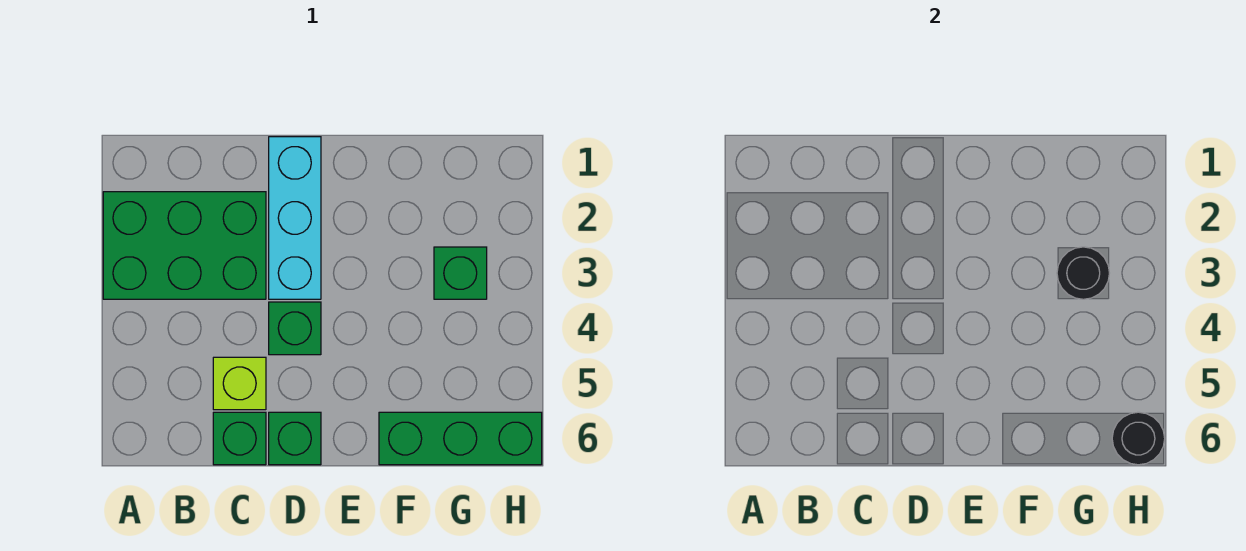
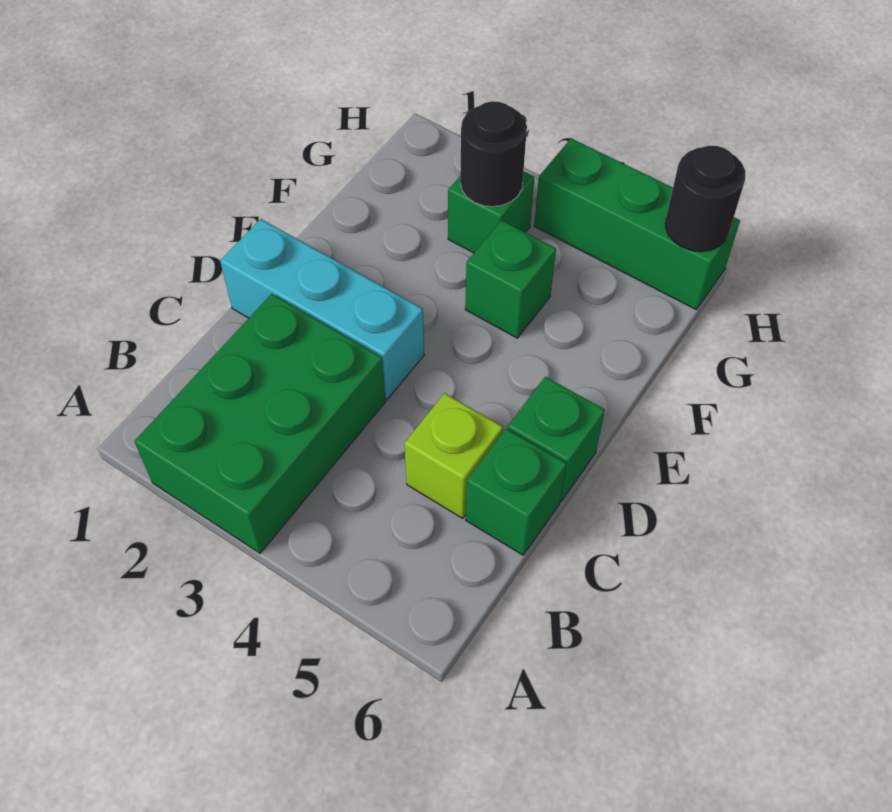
green 1x1 brick [269,302,321,355] -> green 1x1 brick moved to [465,221,556,338]
green 1x3 brick [379,412,542,465] -> green 1x3 brick turned to [534,138,740,310]

